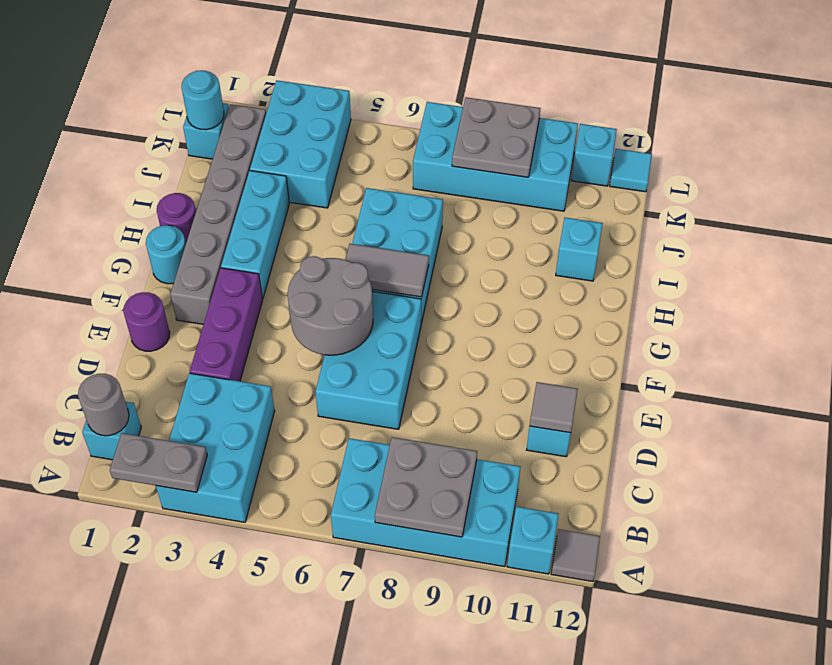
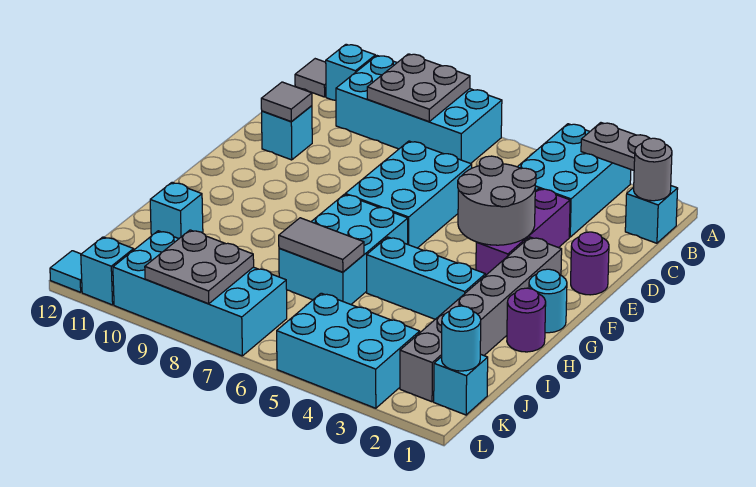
grey 2x2 round brick [288,256,373,355] -> grey 2x2 round brick moved to [458,156,536,245]
cyan 1x3 brick [221,171,289,299] -> cyan 1x3 brick turned to [367,237,485,319]
grey 1x2 tile [345,244,429,297] -> grey 1x2 tile moved to [279,218,364,272]
cyan 2x3 brick [250,80,351,208] -> cyan 2x3 brick turned to [277,293,420,408]

